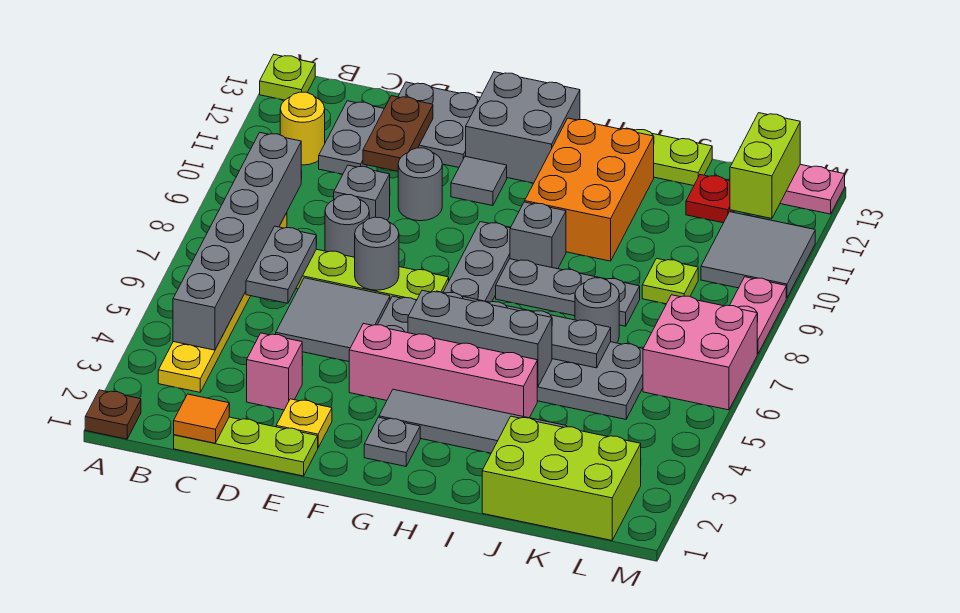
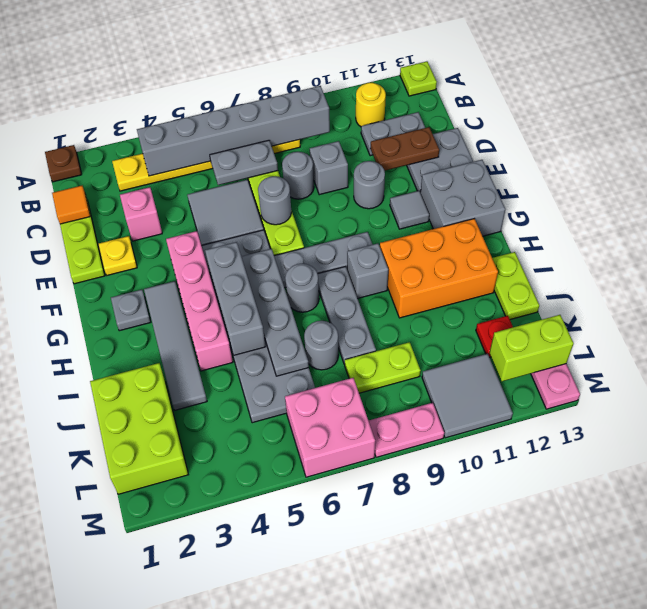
none -> grey 1x1 round brick [285,264,319,312]
lime 1x1 plate [642,258,698,304] -> lime 1x2 plate [344,342,421,393]

